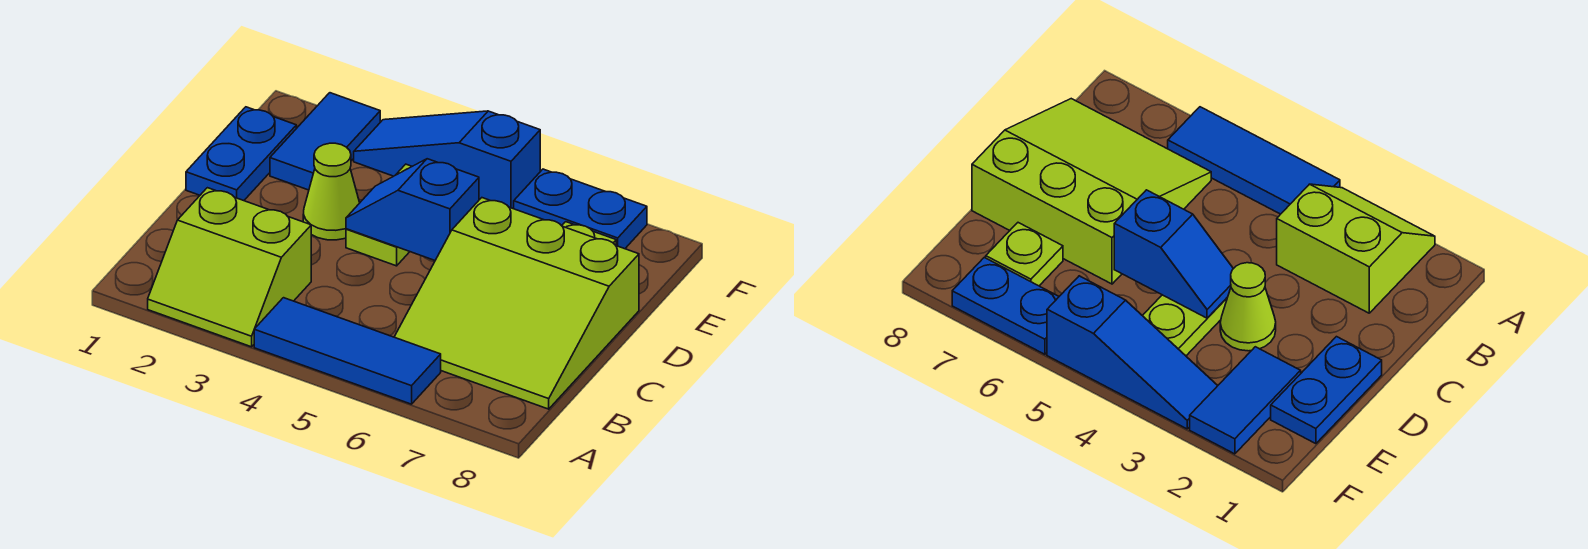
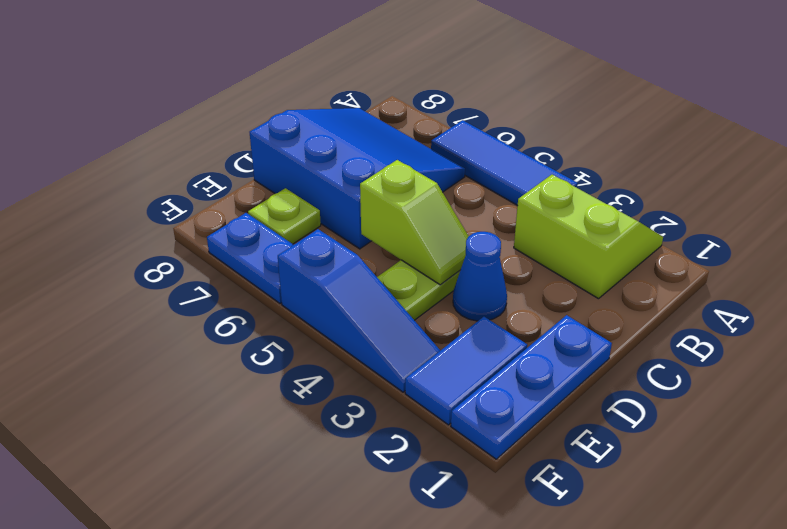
lime 3x3 slope [394,198,639,409] -> blue 3x3 slope [250,108,465,249]
blue 1x2 plate [186,107,296,201] -> blue 1x3 plate [451,315,612,459]
lime 1x1 cone [303,143,360,240] -> blue 1x1 cone [453,232,507,321]
blue 1x2 slope [346,159,479,260] -> lime 1x2 slope [360,160,469,285]

